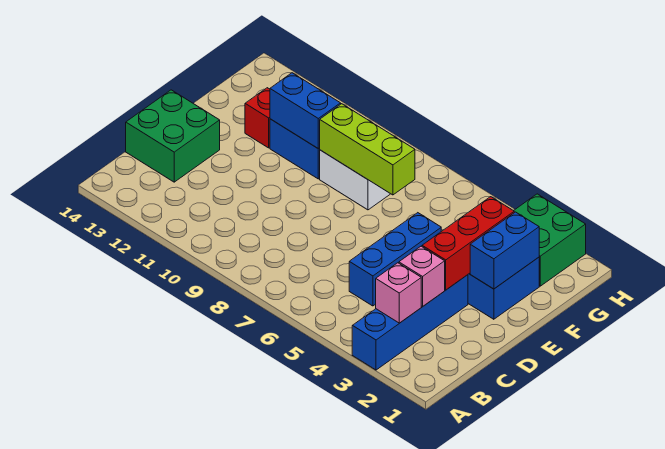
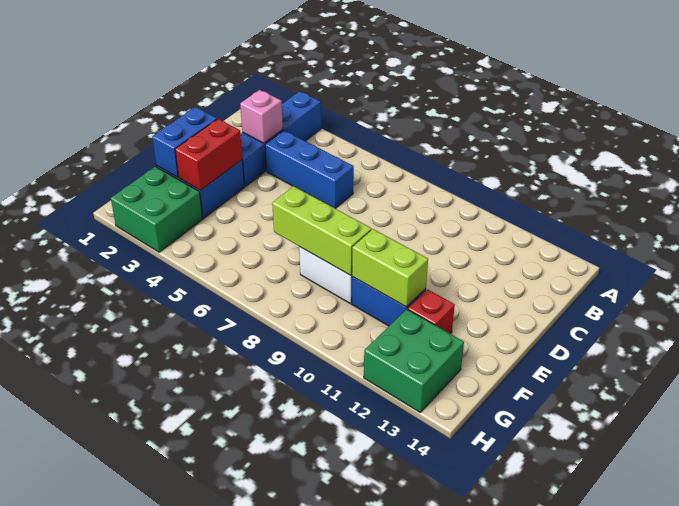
pink 1x1 brick [376,263,421,323] -> none
blue 1x3 brick [349,213,441,306] -> blue 1x3 brick turned to [265,131,354,209]
green 2x2 brick [126,90,220,182] -> green 2x2 brick moved to [364,309,464,412]
red 1x3 brick [422,197,514,290] -> red 1x2 brick [175,119,242,190]
blue 1x2 brick [270,73,341,149] -> lime 1x2 brick [352,229,428,307]

